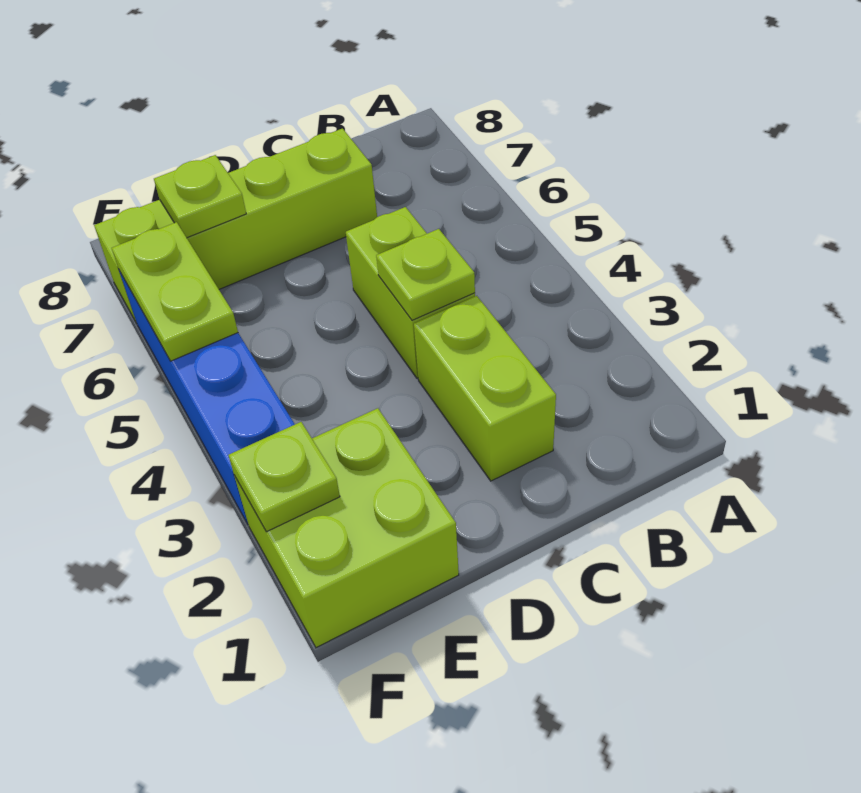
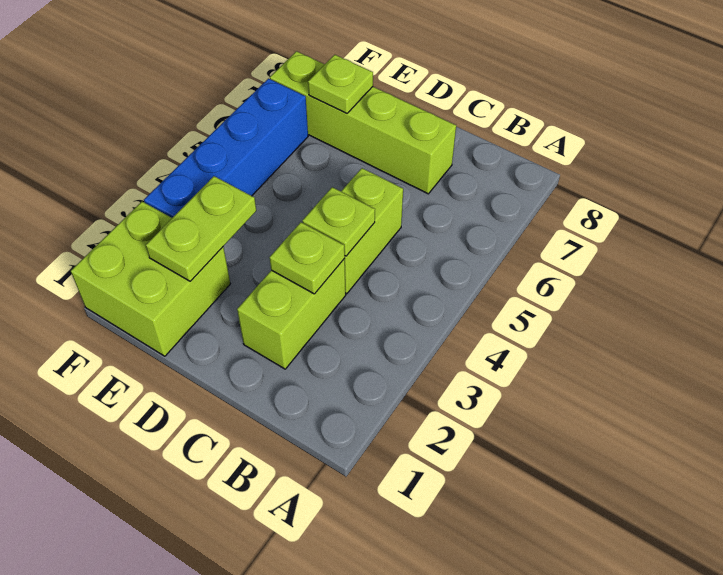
lime 1x1 plate [228,422,340,532] -> lime 1x1 plate moved to [269,222,345,294]
lime 1x2 plate [112,222,238,361] -> lime 1x2 plate moved to [146,176,256,281]

